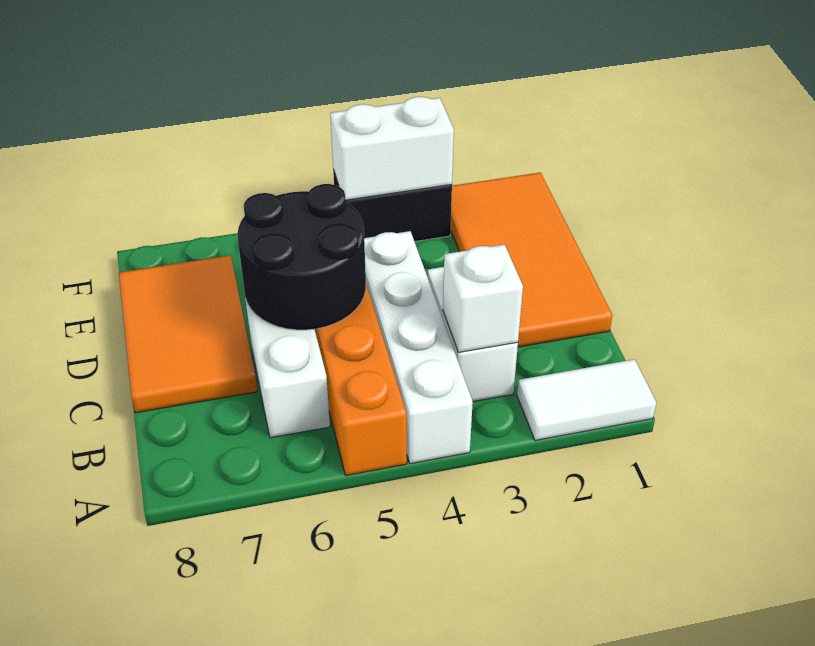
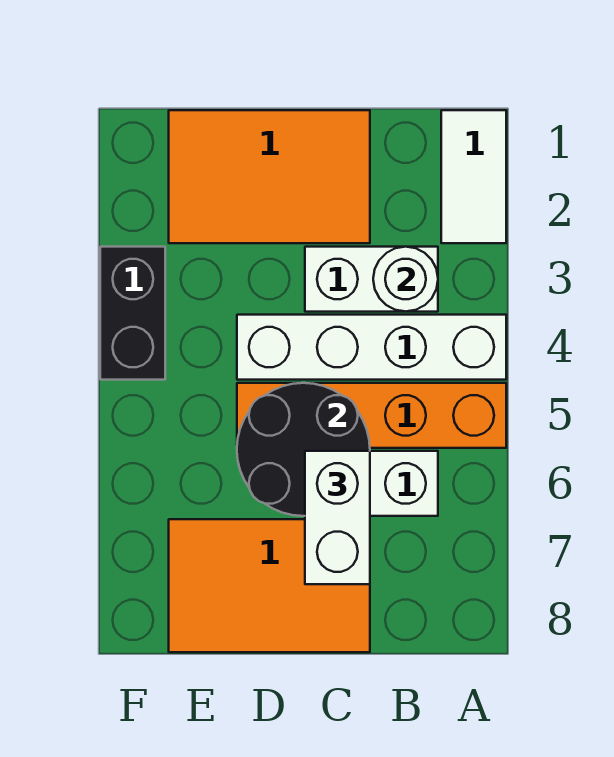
white 1x1 brick [443,245,523,352] -> white 1x1 round brick [373,247,438,312]
orange 2x4 tile [451,173,612,347] -> orange 2x3 tile [169,110,370,243]
white 1x2 brick [330,97,454,200] -> white 1x2 brick moved to [305,451,370,584]

